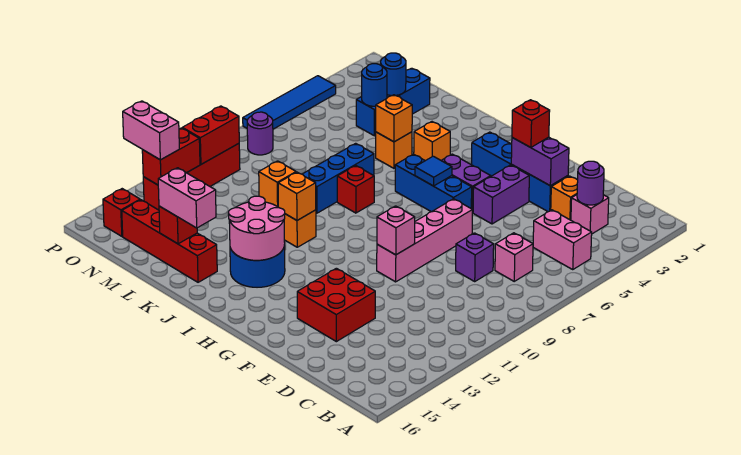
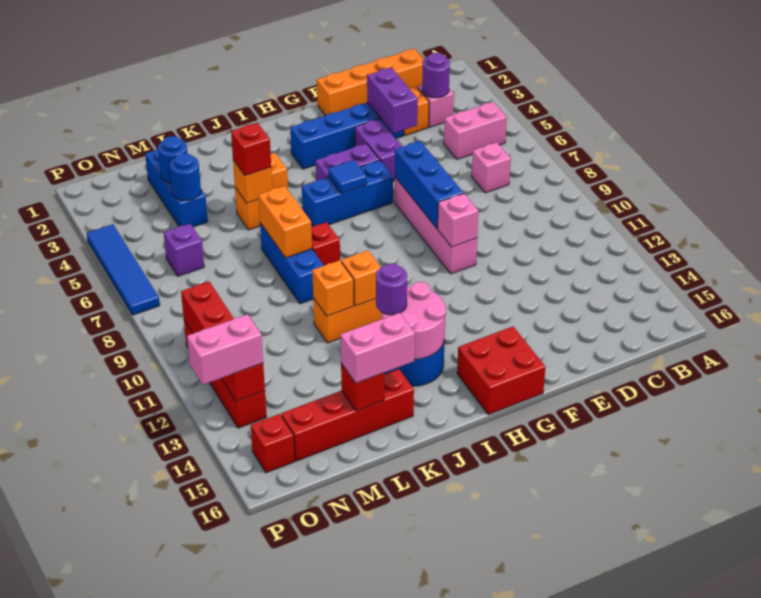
none -> orange 1x4 brick [317,49,424,116]
purple 1x1 brick [456,233,494,281] -> purple 1x1 brick moved to [164,224,204,276]
purple 1x2 brick [511,137,569,186] -> purple 1x2 brick turned to [367,68,418,133]
red 2x2 brick [297,268,375,342] -> red 2x2 brick moved to [457,327,545,415]
red 1x1 brick [512,100,550,148] -> red 1x1 brick moved to [231,123,271,176]
none -> blue 1x3 brick [395,141,463,228]
none -> orange 1x2 brick [258,186,312,258]
purple 1x1 round brick [247,112,273,155] -> purple 1x1 round brick moved to [376,264,407,315]

